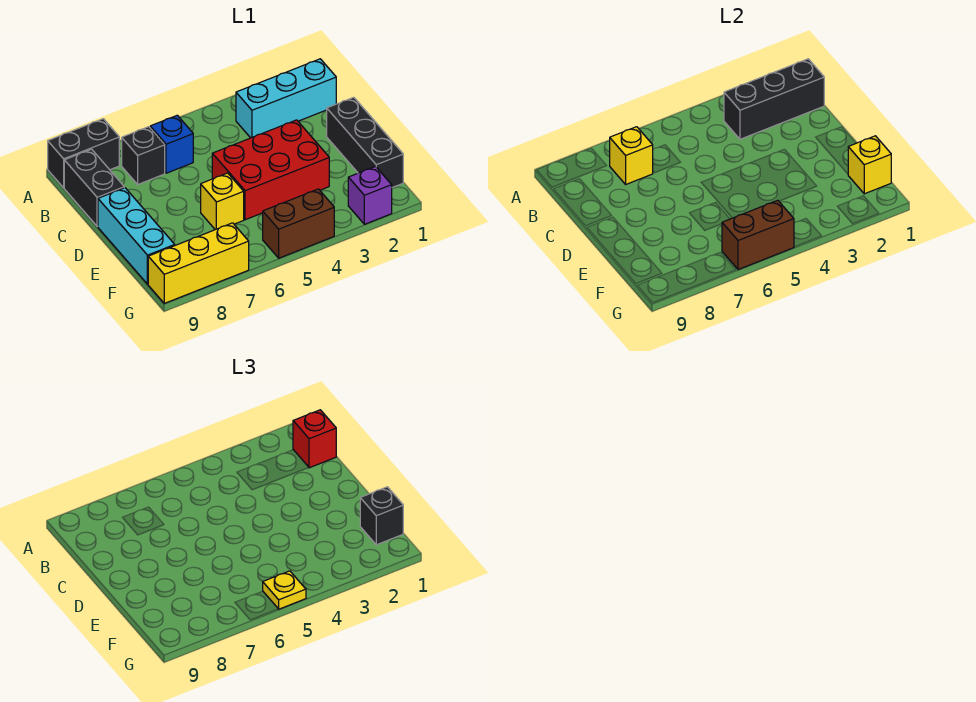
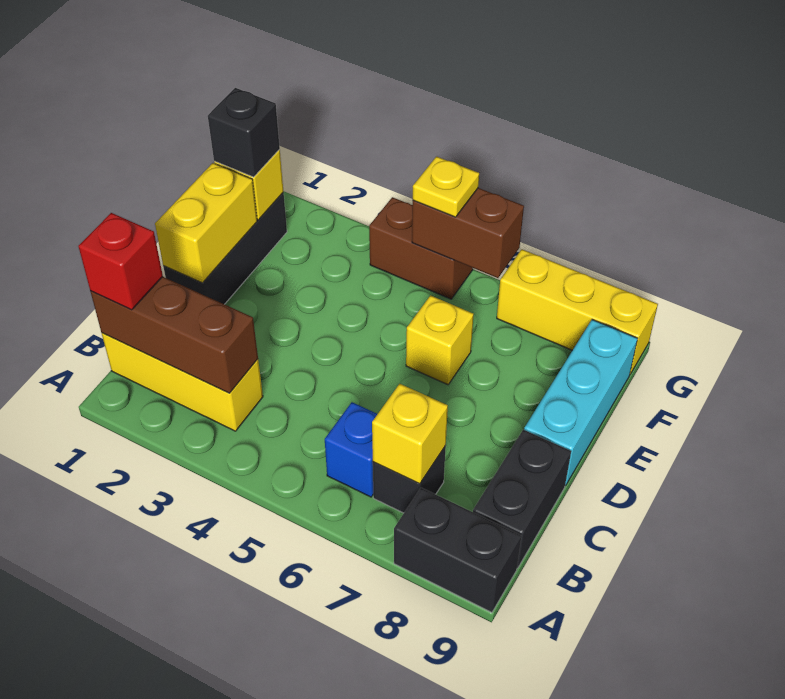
cyan 1x3 brick [236,59,336,138] -> yellow 1x3 brick [102,333,263,431]
black 1x3 brick [724,59,824,139] -> brown 1x3 brick [90,277,258,393]
none -> yellow 1x2 brick [155,163,257,283]
red 2x3 brick [212,120,329,220] -> none
purple 1x1 brick [348,167,392,224] -> none

